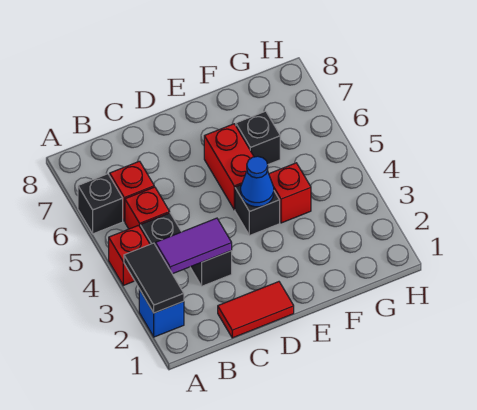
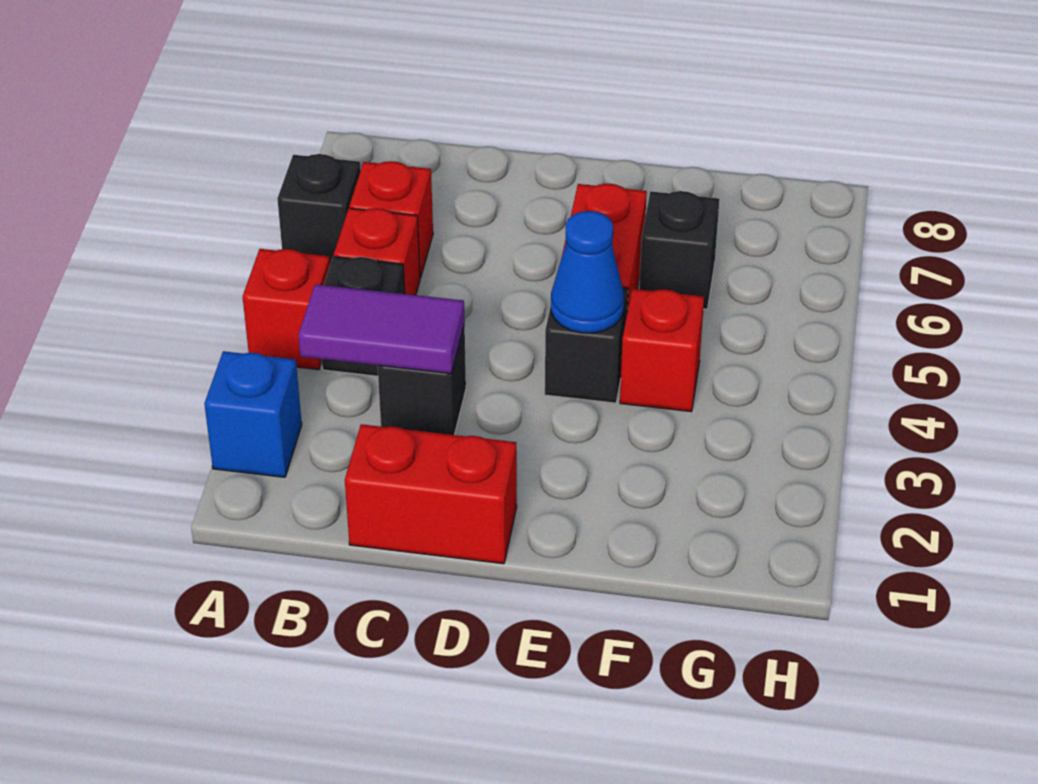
black 1x2 tile [124,243,184,313] -> none
red 1x2 tile [218,282,294,338] -> red 1x2 brick [345,424,517,564]

